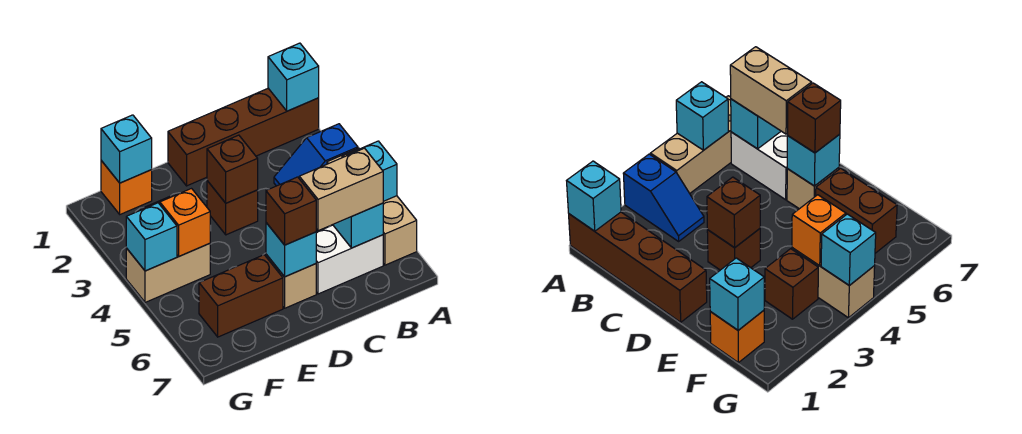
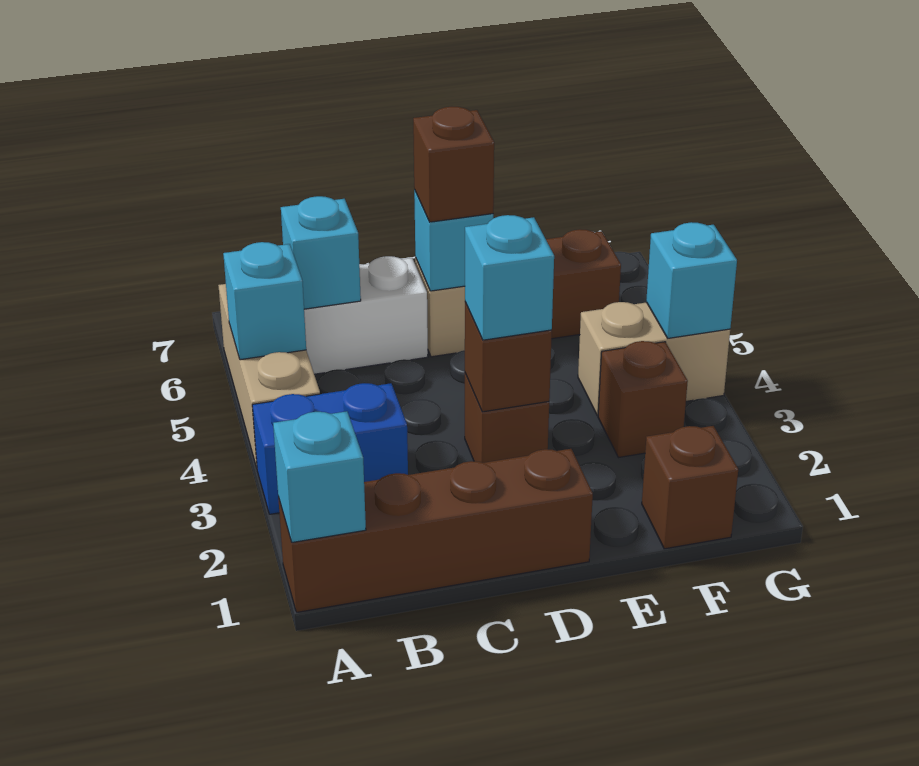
blue 1x2 slope [274,124,358,186] -> blue 1x2 brick [252,383,408,514]
tan 1x2 brick [299,148,383,231] -> none
orange 1x1 brick [101,161,152,214] -> brown 1x1 brick [642,426,738,549]
cyan 1x1 brick [101,115,152,183] -> cyan 1x1 brick moved to [465,215,554,340]
orange 1x1 brick [160,189,210,257] -> none

